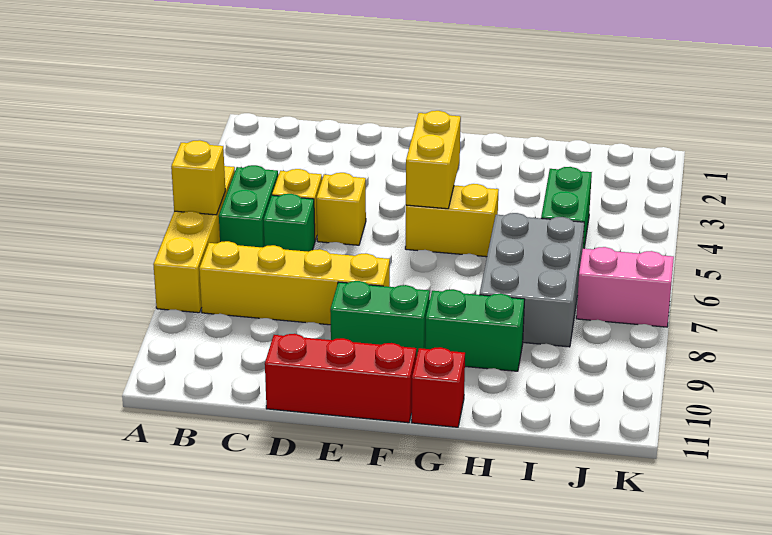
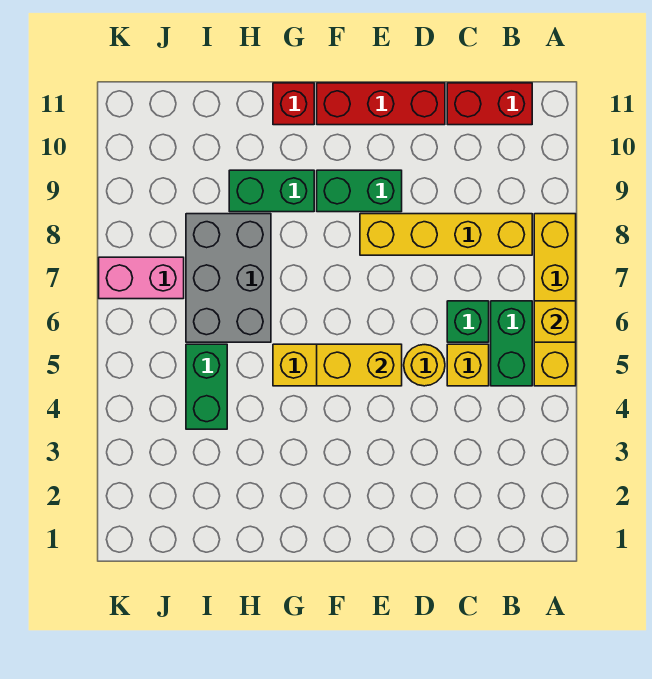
none -> red 1x2 brick [447,83,532,125]
yellow 1x1 brick [316,173,366,245] -> yellow 1x1 round brick [404,345,445,386]
yellow 1x2 brick [406,111,461,209] -> yellow 1x2 brick turned to [317,344,402,386]

